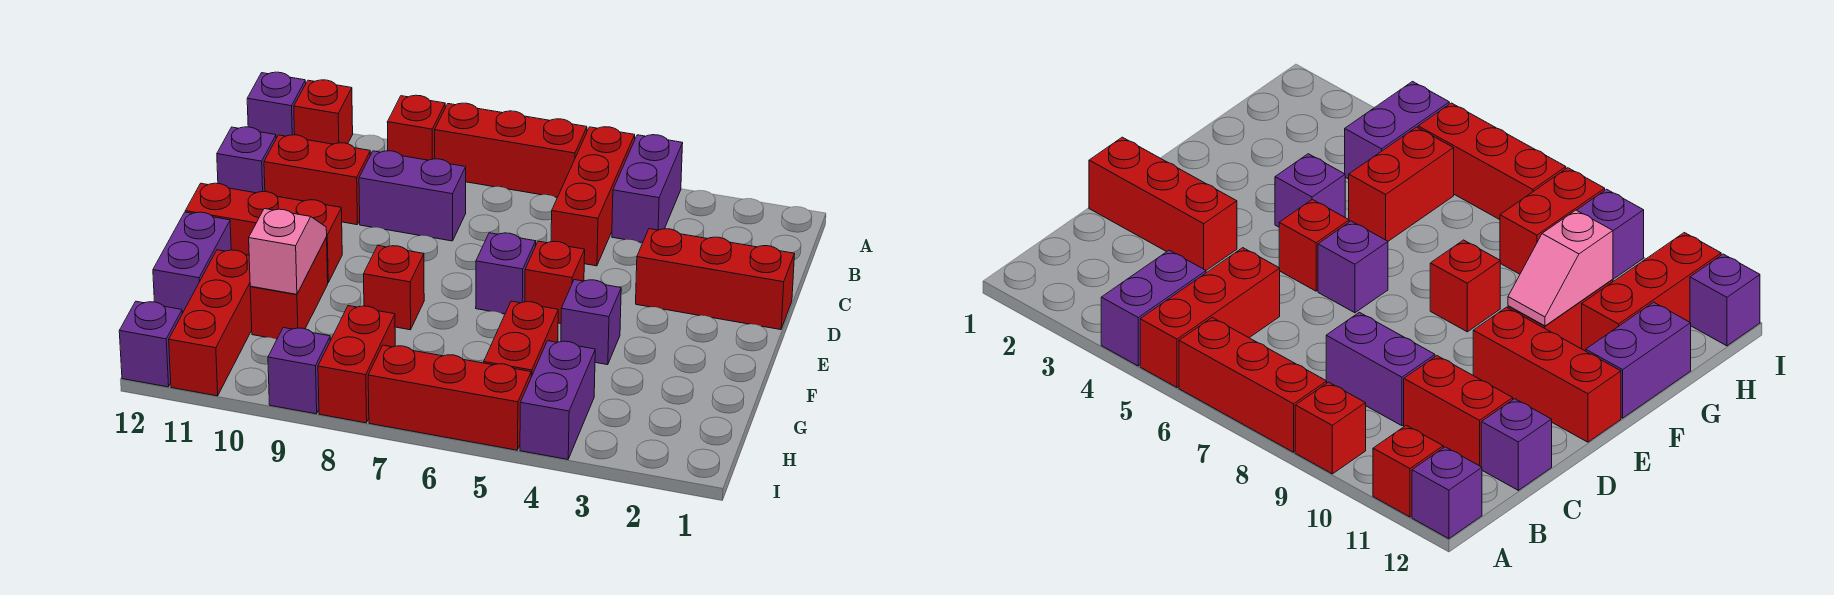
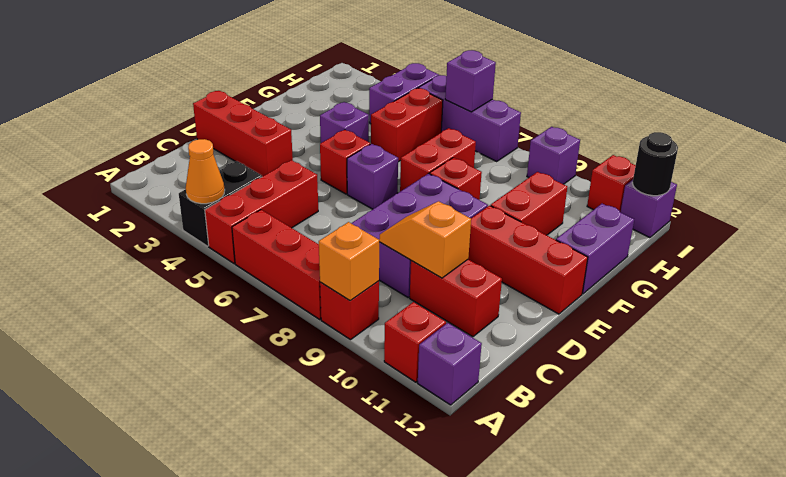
purple 1x2 brick [612,135,683,243] -> black 1x2 brick [179,161,262,246]
none -> orange 1x1 cone [186,139,225,204]
none -> orange 1x1 brick [319,222,379,301]
purple 1x2 brick [359,151,466,241] -> purple 2x3 brick [351,173,488,297]
none -> orange 1x2 slope [379,201,471,278]
purple 1x1 brick [217,127,276,193] -> purple 1x1 brick moved to [445,50,496,112]
pink 1x2 slope [249,209,327,294] -> none
red 1x3 brick [169,250,252,396] -> red 1x1 brick [587,155,636,212]
red 1x2 brick [318,306,395,423] -> red 1x2 brick moved to [400,128,476,192]
red 1x3 brick [368,345,531,450] -> purple 1x3 brick [419,75,521,162]
none -> black 1x1 round brick [633,132,678,196]

